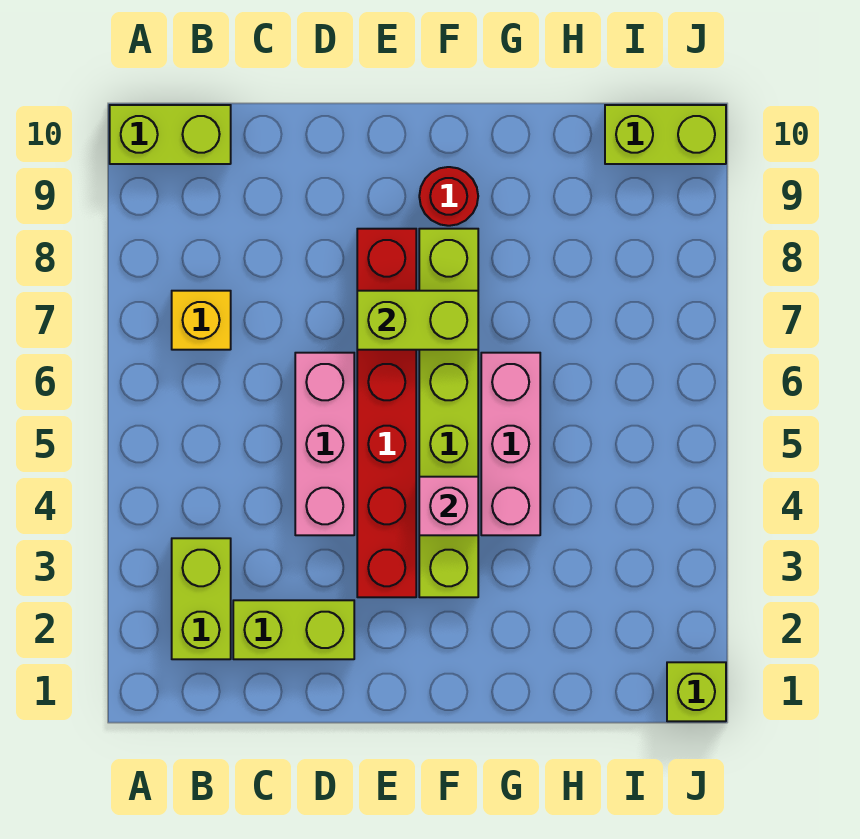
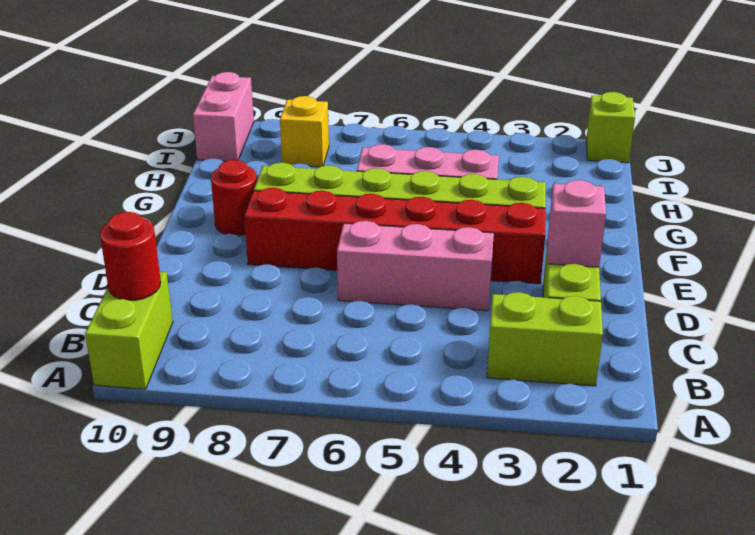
yellow 1x1 brick [172,291,231,350] -> yellow 1x1 brick moved to [280,96,329,167]
none -> red 1x1 round brick [100,212,161,300]
lime 1x2 brick [357,291,478,350] -> none
pink 1x1 brick [419,477,478,535] -> pink 1x1 brick moved to [548,180,606,267]
lime 1x2 brick [605,105,726,164] -> pink 1x2 brick [193,72,254,162]

